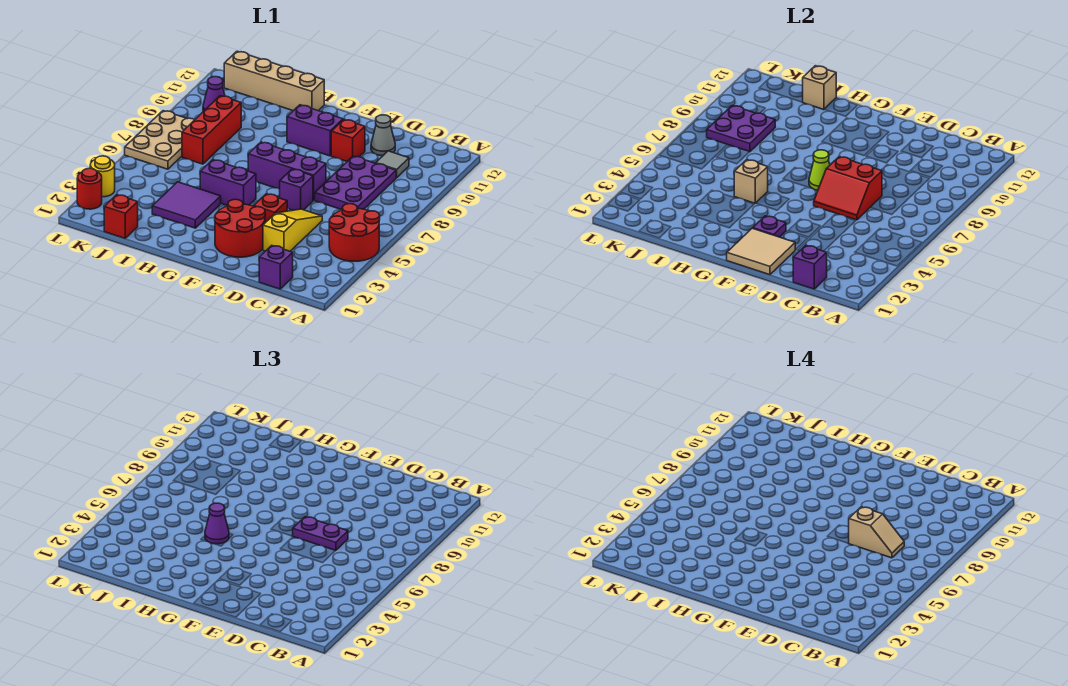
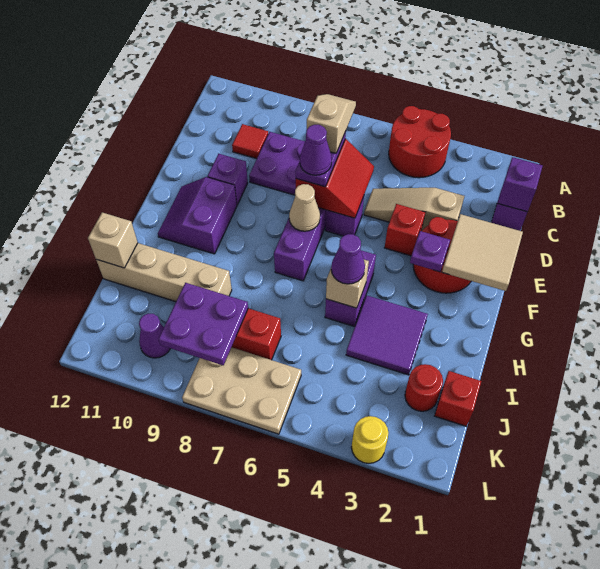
grey 1x1 tile [376,151,409,177] -> red 1x1 tile [232,124,268,159]
yellow 1x3 slope [263,209,322,251] -> tan 1x3 slope [364,188,464,230]
grey 1x1 cone [371,115,395,156] -> none
none -> purple 1x1 cone [300,125,332,175]
red 1x1 brick [331,120,365,161] -> purple 1x1 brick [207,154,248,205]
lime 1x1 cone [809,150,830,190] -> tan 1x1 cone [289,184,320,231]
tan 1x4 brick [224,51,324,111] -> tan 1x4 brick turned to [96,243,232,302]
red 1x1 round brick [77,168,102,209] -> red 1x1 round brick moved to [405,364,443,411]

